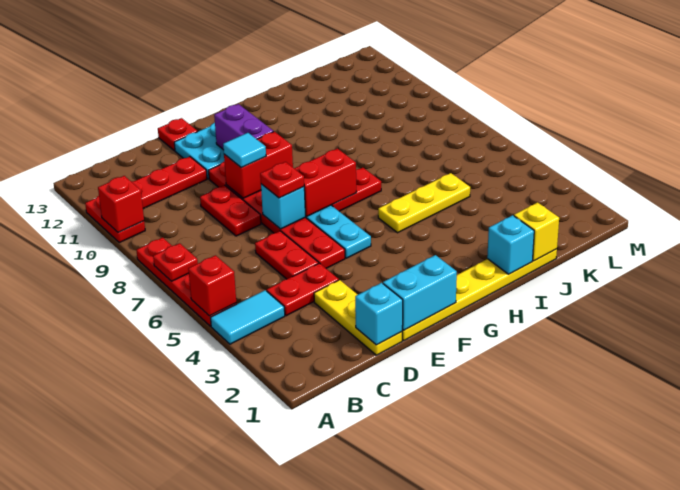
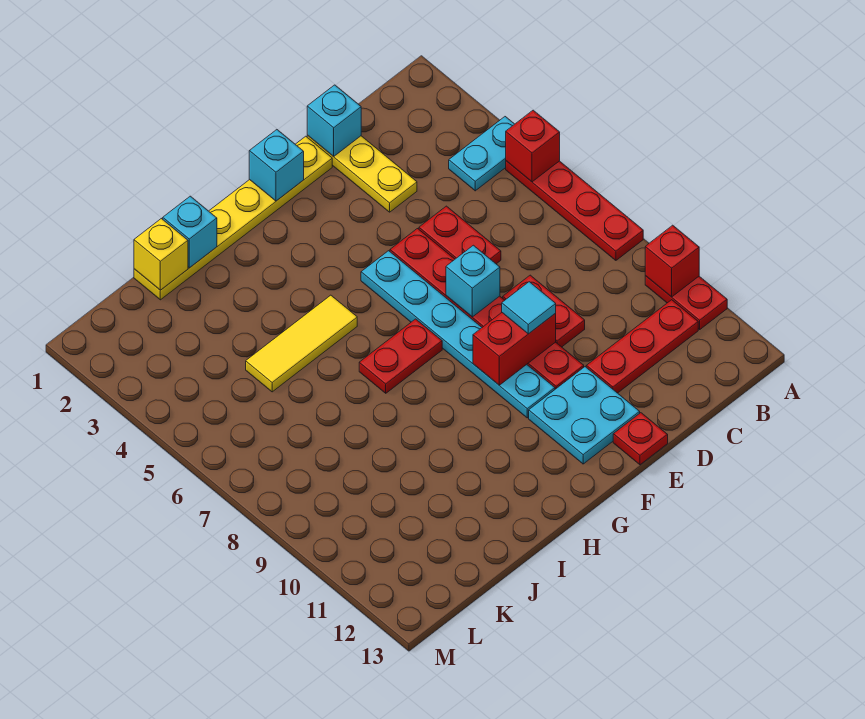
cyan 1x2 tile [211,290,285,344] -> cyan 1x2 plate [449,117,514,191]
red 1x1 plate [153,243,198,281] -> none
red 1x2 plate [267,263,339,316] -> none
cyan 1x2 brick [383,255,457,330] -> cyan 1x1 brick [249,130,304,201]
red 1x1 plate [260,162,304,198] -> none
red 1x2 brick [294,148,356,216] -> none
purple 1x2 brick [214,104,274,150] -> none
yellow 1x3 plate [378,173,470,233] -> yellow 1x3 tile [246,295,357,392]

